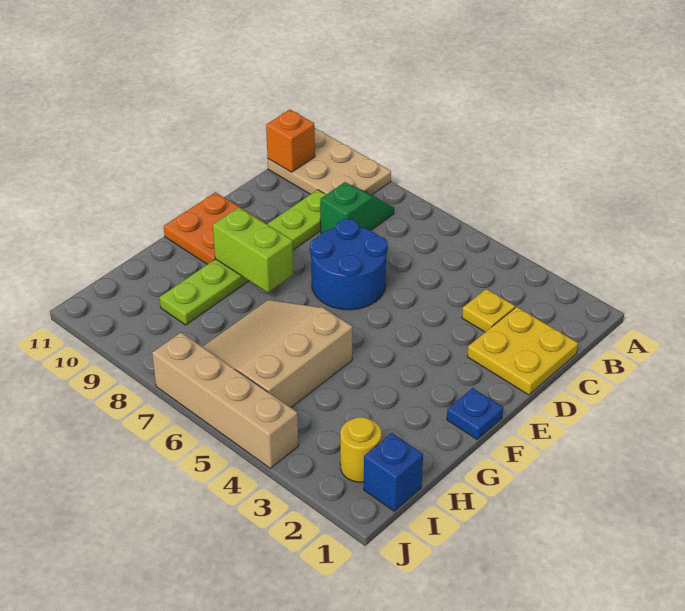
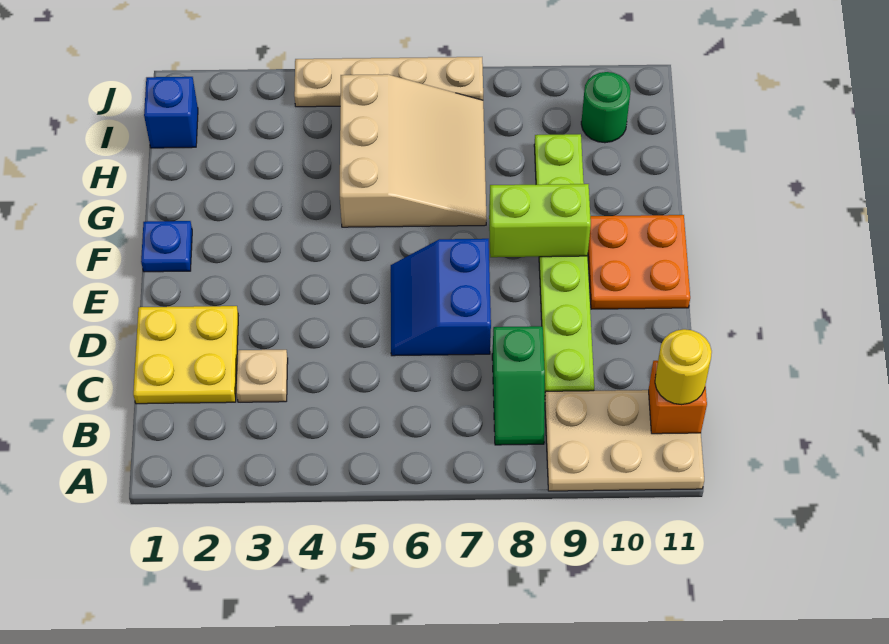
yellow 1x1 plate [462,289,515,332] -> tan 1x1 plate [236,350,288,402]
blue 2x2 round brick [310,219,388,310] -> blue 2x2 slope [391,239,491,356]
yellow 1x1 round brick [340,417,382,482] -> yellow 1x1 round brick moved to [655,329,712,405]
none -> green 1x1 round brick [581,72,631,143]
tan 1x4 brick [152,332,298,468] -> tan 1x4 plate [294,57,483,107]

